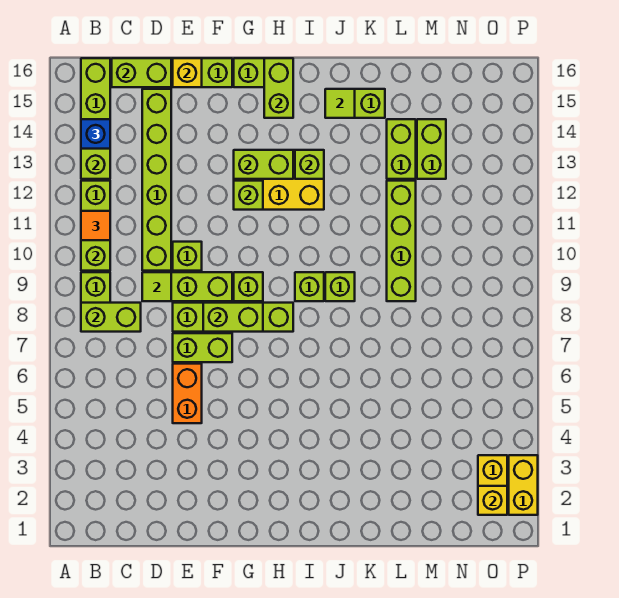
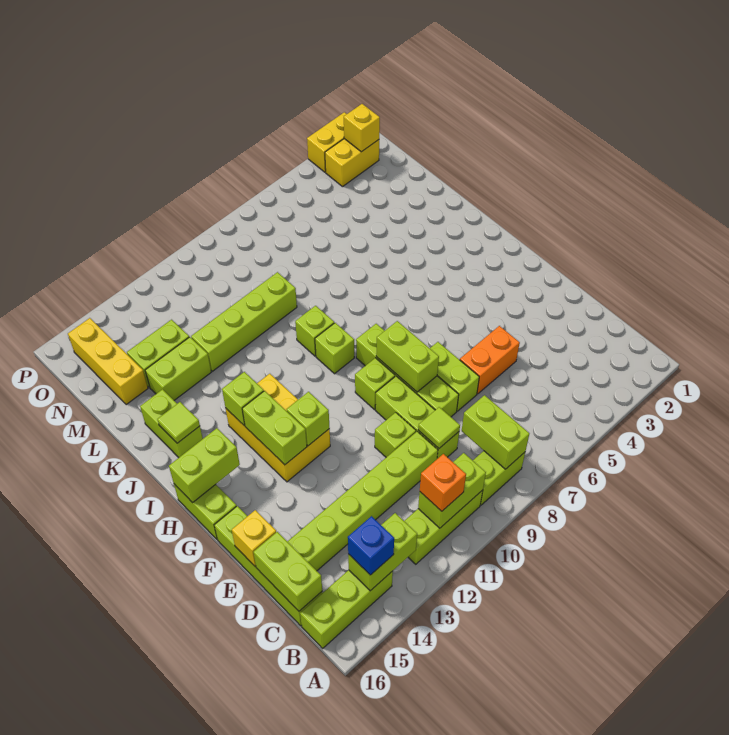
orange 1x1 tile [81,211,110,240] -> orange 1x1 brick [420,454,466,511]
none -> yellow 1x3 brick [68,318,148,405]

